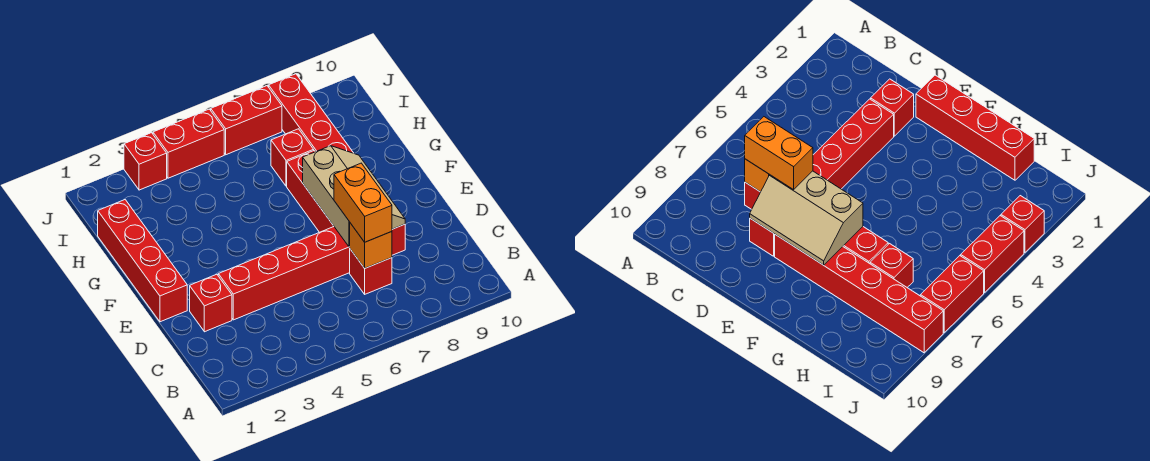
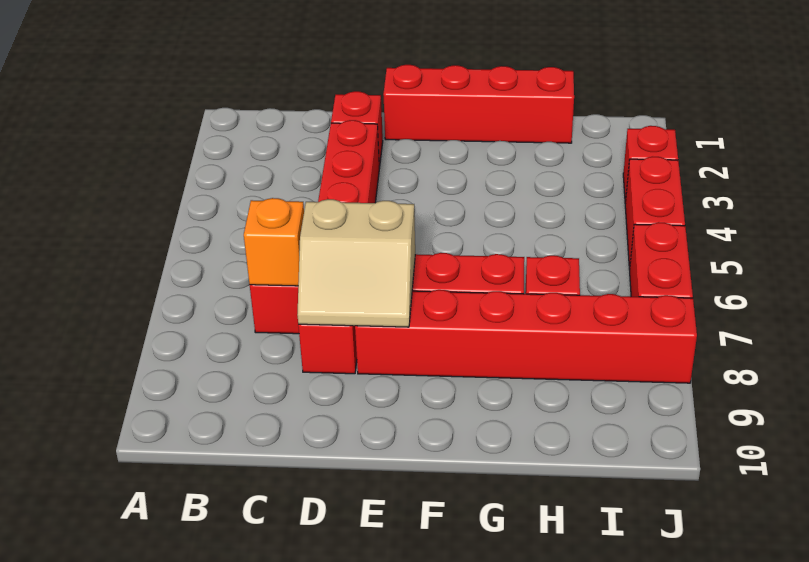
orange 1x2 brick [334,163,392,242] -> none
tan 2x3 slope [303,146,405,247] -> tan 2x2 slope [297,199,415,327]

